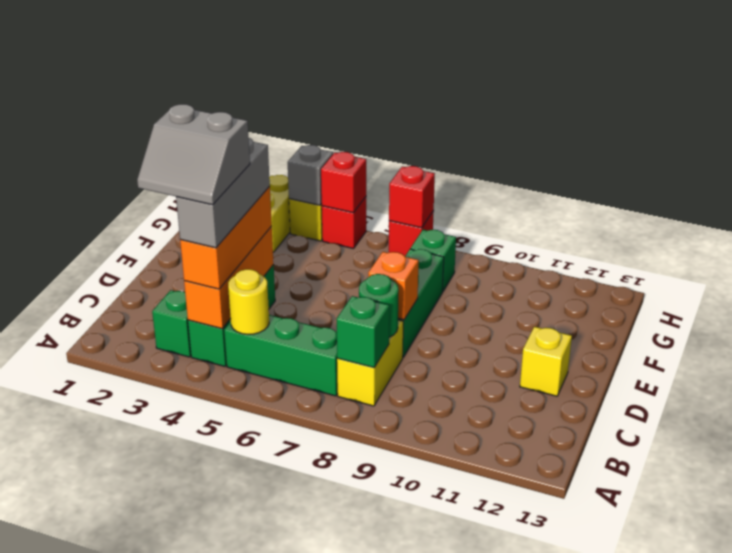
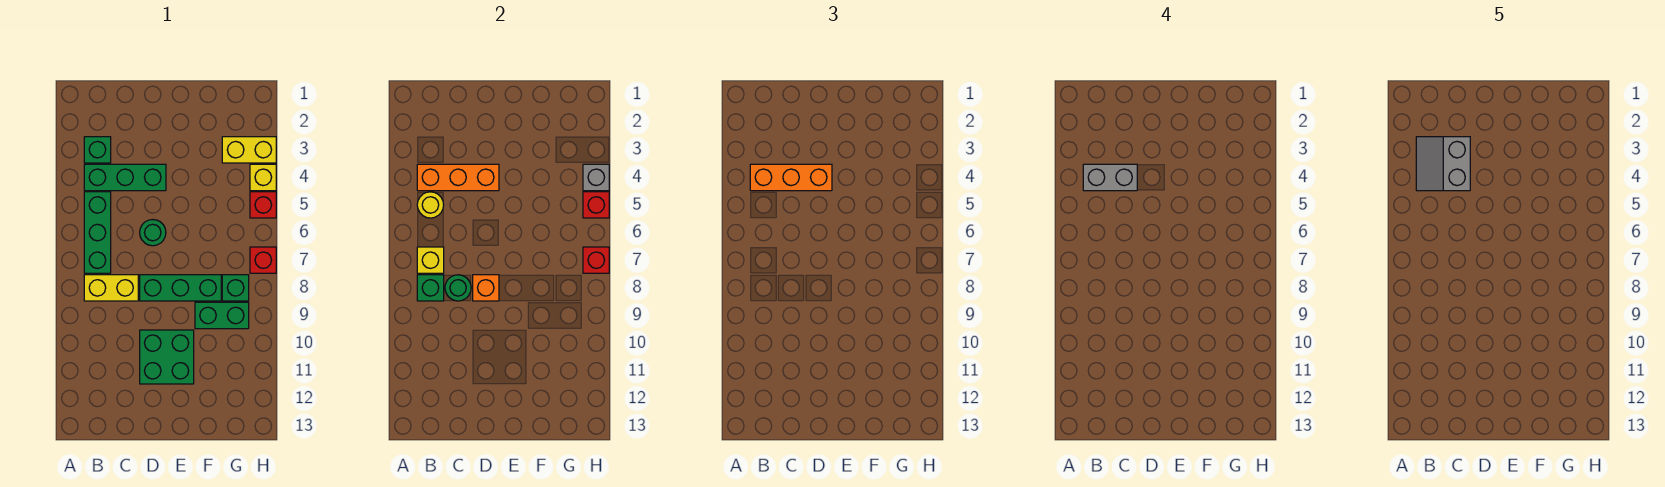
grey 1x3 brick [176,138,270,248] -> grey 1x2 brick [1083,164,1137,191]
none -> green 1x1 round brick [140,220,166,246]
none -> green 2x2 brick [140,330,194,384]
yellow 1x1 brick [520,327,572,396] -> yellow 1x1 brick moved to [417,247,444,273]
none -> green 1x2 brick [195,302,249,329]

